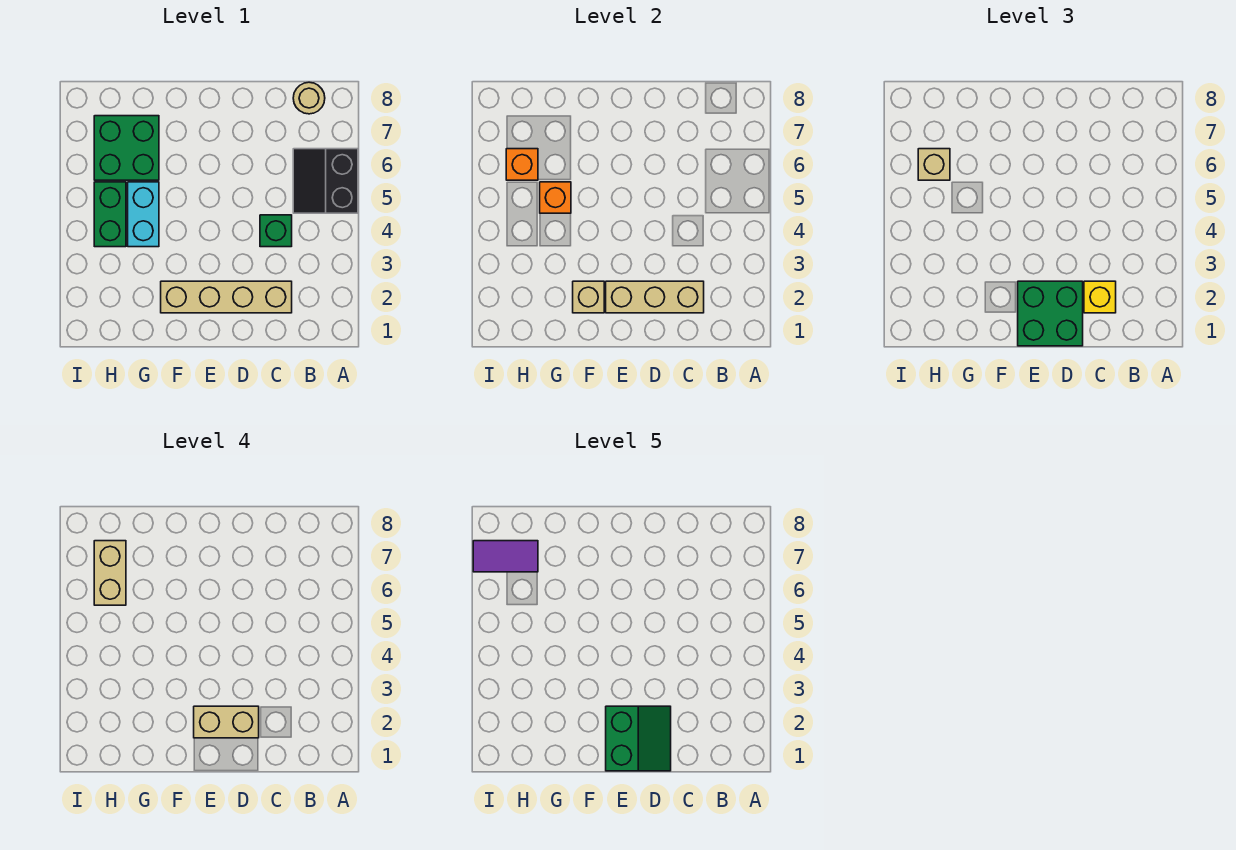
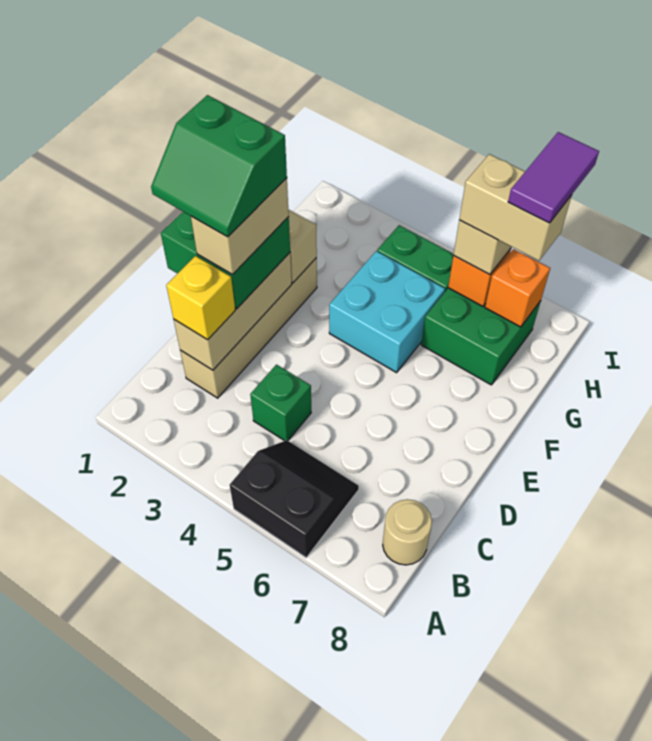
cyan 1x2 brick [128,182,159,247] -> cyan 2x2 brick [329,251,445,373]
orange 1x1 brick [540,182,571,213] -> orange 1x1 brick moved to [485,249,550,327]

